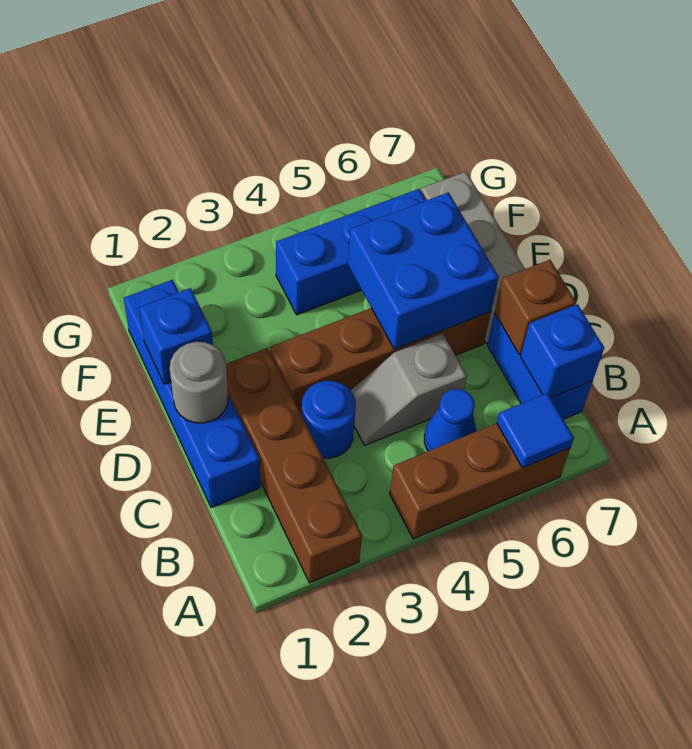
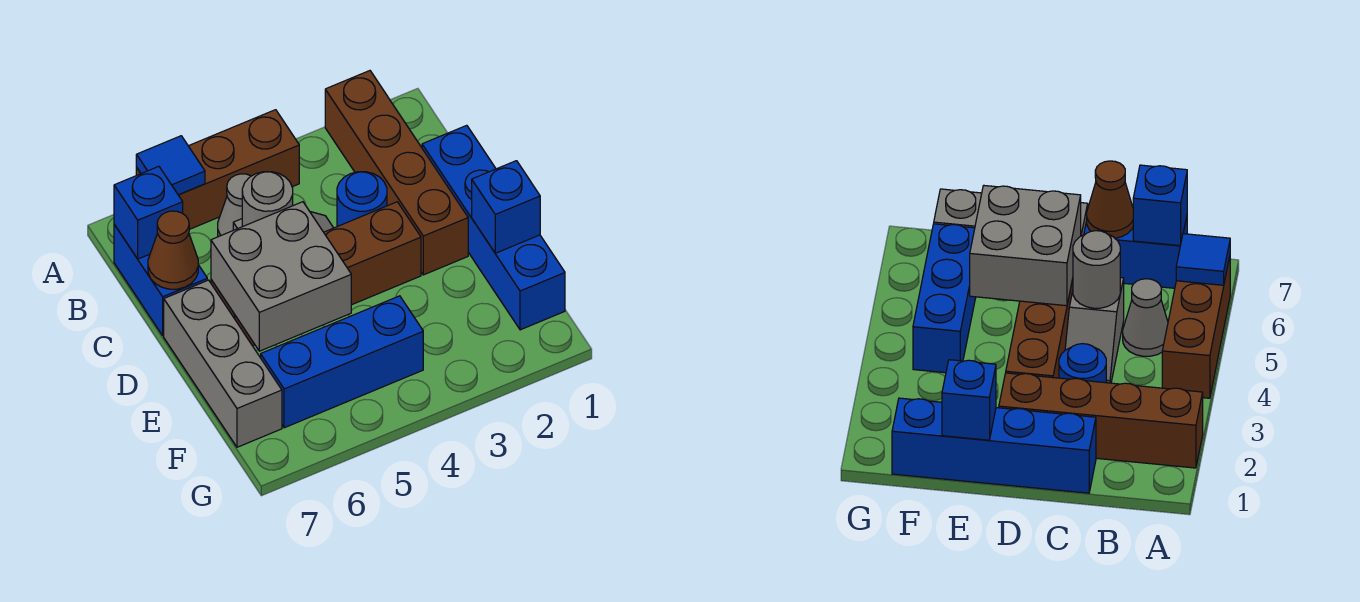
blue 1x1 cone [424,389,477,451] -> grey 1x1 cone [218,174,251,237]
brown 1x1 brick [495,260,576,354] -> brown 1x1 cone [148,211,198,289]
grey 1x1 round brick [170,342,228,423] -> grey 1x1 round brick moved to [242,172,293,227]
blue 2x2 brick [348,192,499,349] -> grey 2x2 brick [211,202,351,351]

